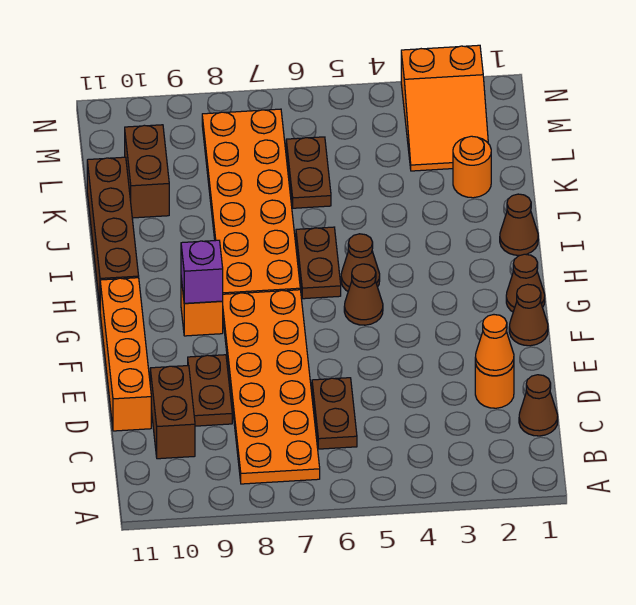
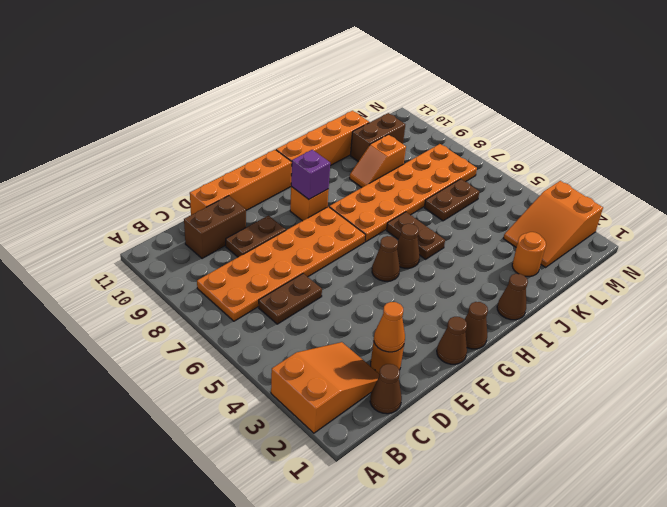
none -> orange 2x3 slope [271,342,379,433]
brown 1x2 plate [296,227,341,299] -> brown 1x2 plate turned to [387,212,445,259]
brown 1x4 brick [87,157,139,305] -> orange 1x4 brick [276,111,369,176]
none -> orange 1x2 slope [350,135,406,187]

